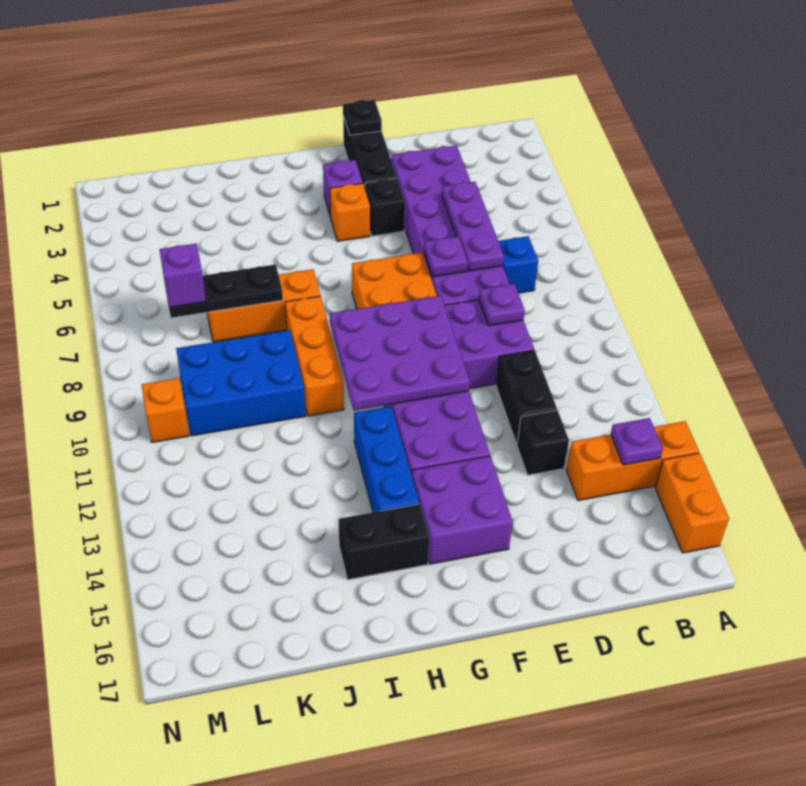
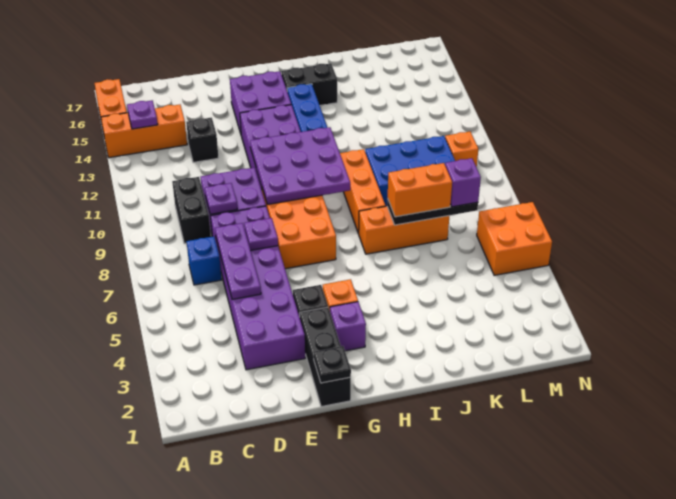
black 1x2 brick [496,350,557,444] -> black 1x2 brick moved to [172,177,211,244]
none -> orange 1x2 brick [388,163,452,217]
none -> orange 2x2 brick [477,202,552,275]

